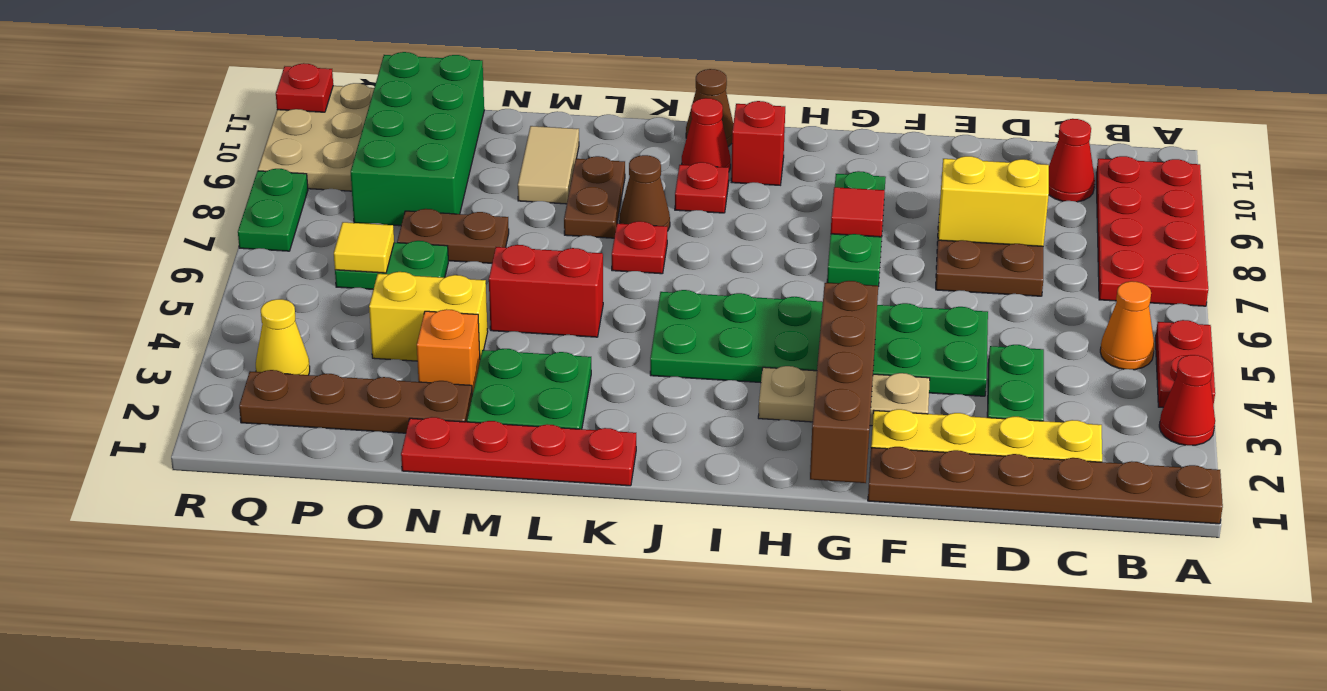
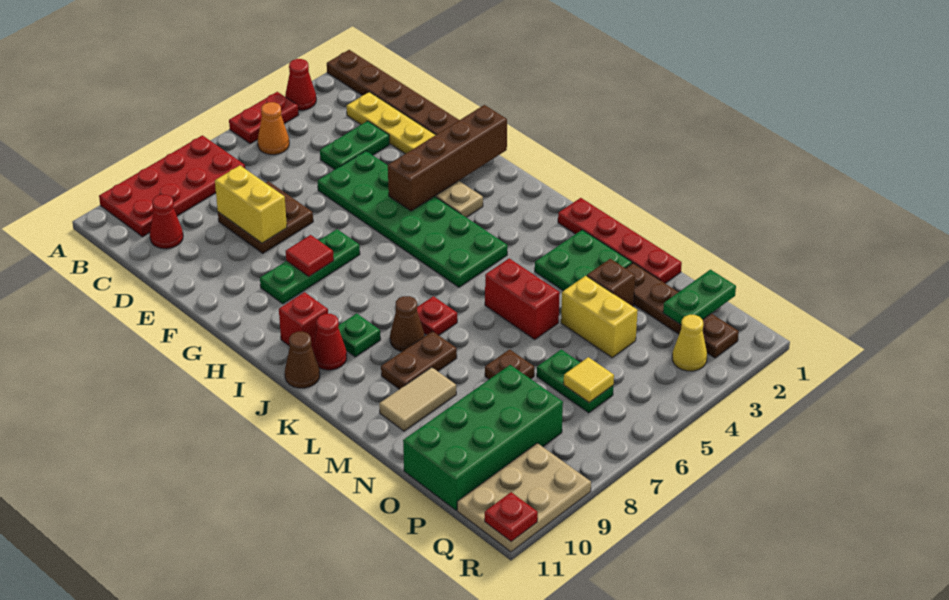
red 1x1 plate [675,162,729,213] -> green 1x1 plate [338,313,381,357]
orange 1x1 brick [417,309,480,395] -> brown 1x1 brick [587,259,635,306]
brown 1x2 plate [397,209,509,263] -> brown 1x1 plate [485,349,534,379]
green 1x2 plate [238,169,308,251] -> green 1x2 plate moved to [663,270,736,325]

